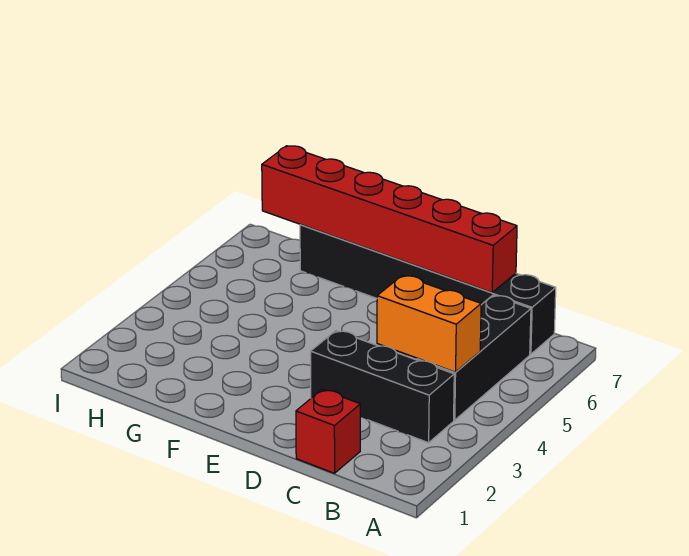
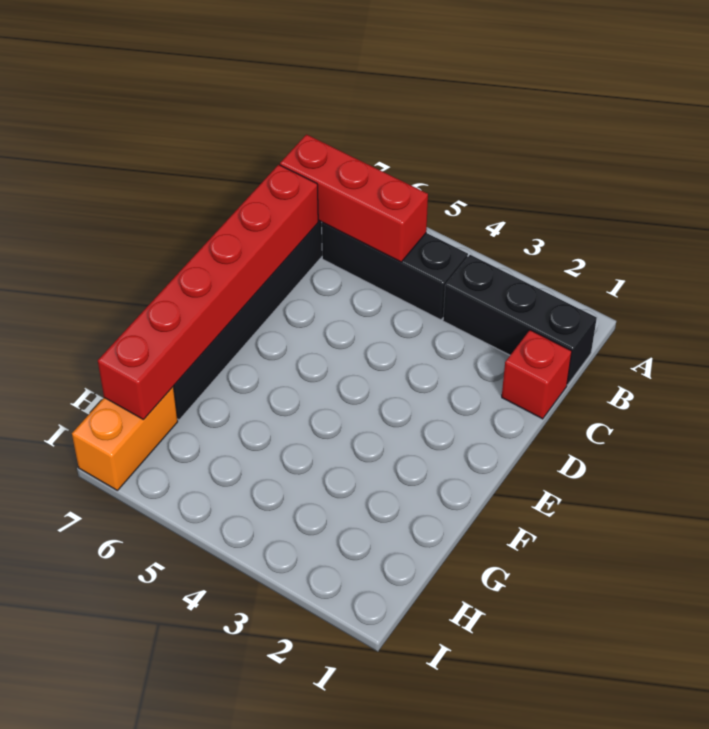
black 1x3 brick [311,331,454,443] -> black 1x3 brick turned to [443,255,597,385]
orange 1x2 brick [377,275,481,372] -> orange 1x2 brick moved to [72,387,178,490]
none -> red 1x3 brick [280,135,428,262]

